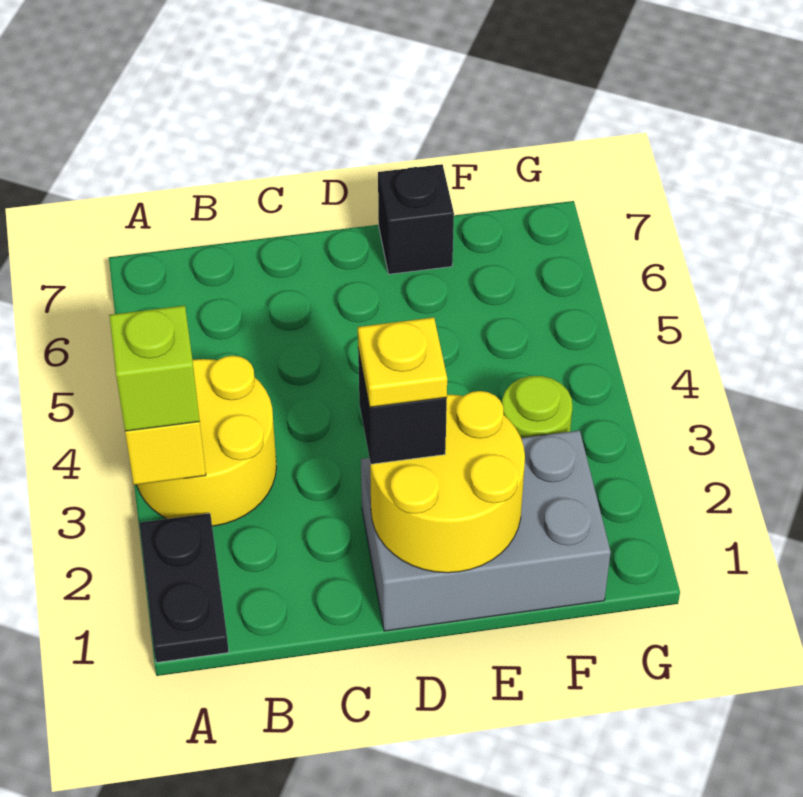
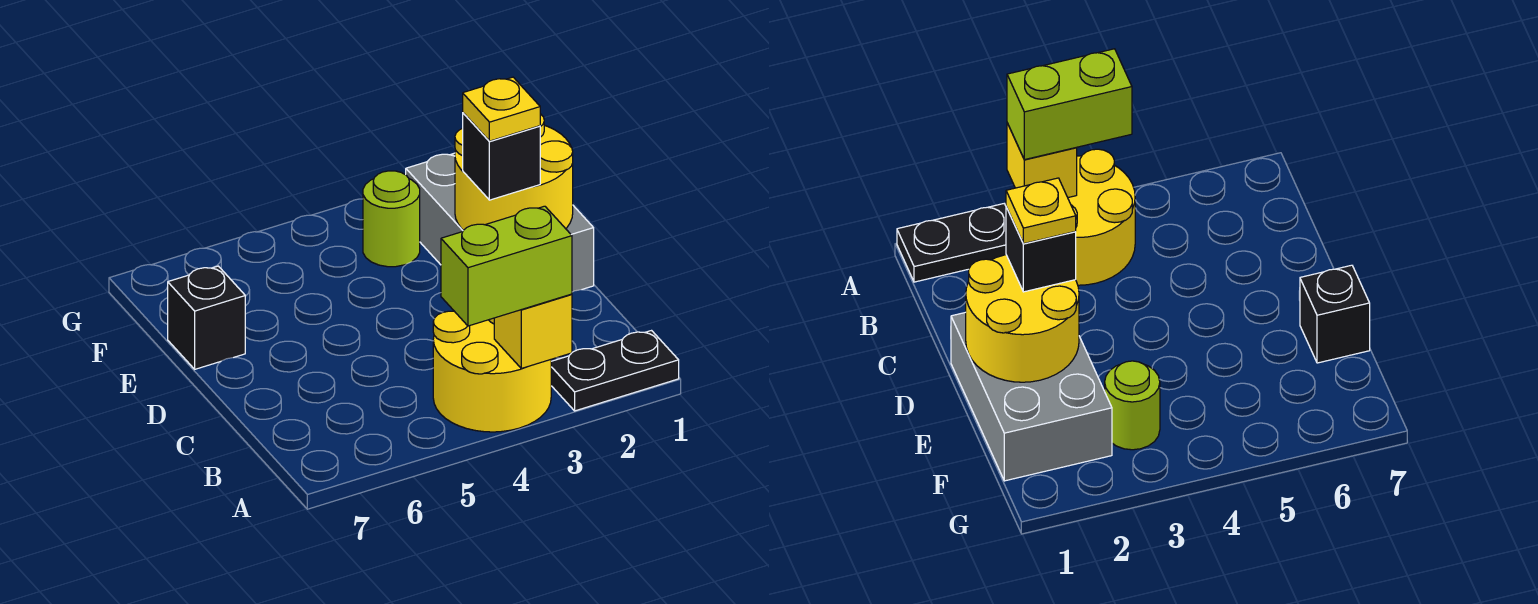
lime 1x1 brick [109,305,200,431] -> lime 1x2 brick [441,206,572,326]

